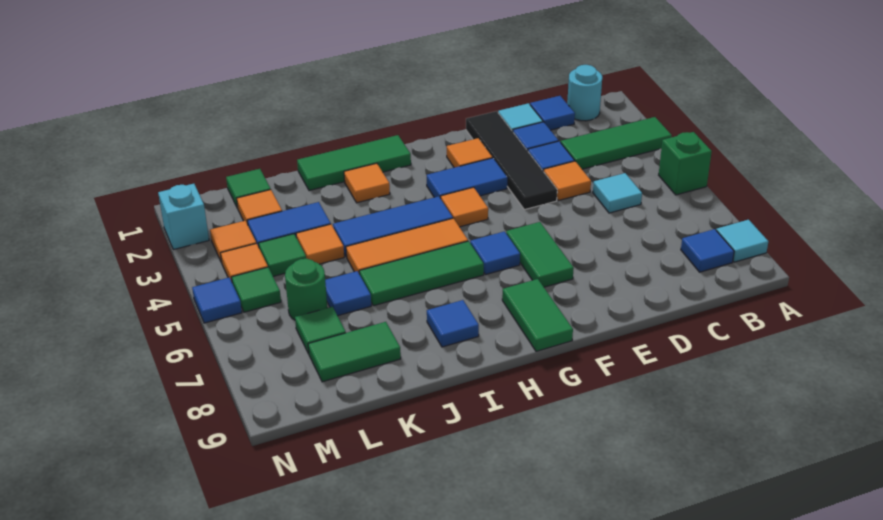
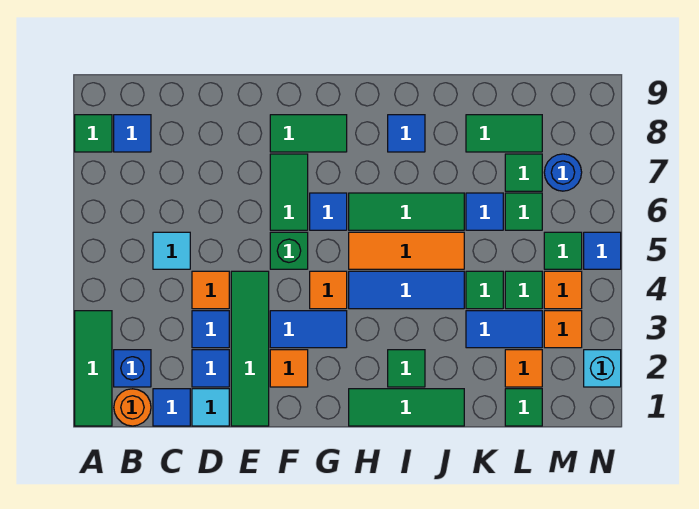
green 1x3 tile [560,117,672,169] -> green 1x3 tile turned to [75,311,112,426]
green 1x1 brick [659,132,712,195] -> green 1x1 brick moved to [270,232,308,269]
cyan 1x1 tile [716,220,768,262] -> green 1x1 tile [75,115,112,152]
cyan 1x1 round brick [567,65,602,121] -> orange 1x1 round brick [114,389,151,426]
none -> blue 1x1 brick [114,350,151,387]
black 1x4 tile [466,111,557,210] -> green 1x4 tile [231,271,269,426]
green 1x2 tile [502,279,573,351] -> green 1x2 tile turned to [270,115,347,152]
orange 1x1 tile [344,163,390,203] -> green 1x1 tile [388,350,425,387]
orange 1x1 tile [296,224,344,264] -> green 1x1 tile [466,271,503,309]
green 1x1 round brick [285,259,327,320] -> green 1x1 tile [505,193,542,230]
none -> blue 1x1 round brick [544,154,582,191]

